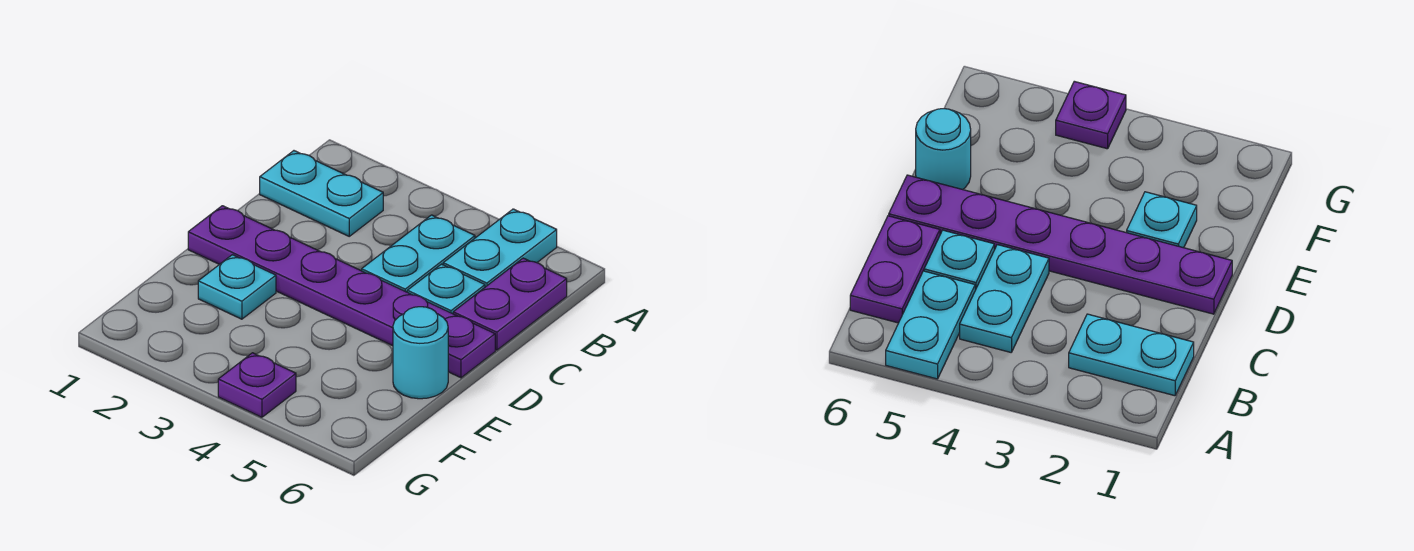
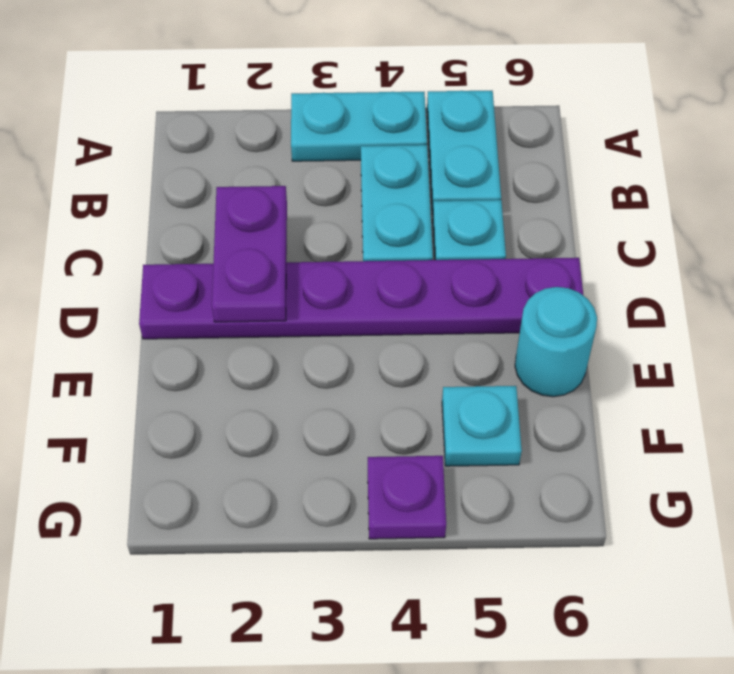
cyan 1x2 plate [260,151,383,236] -> cyan 1x2 plate moved to [291,92,427,161]
purple 1x2 plate [453,258,567,350] -> purple 1x2 plate moved to [212,186,287,322]
cyan 1x1 plate [198,255,276,319] -> cyan 1x1 plate moved to [442,386,522,466]

